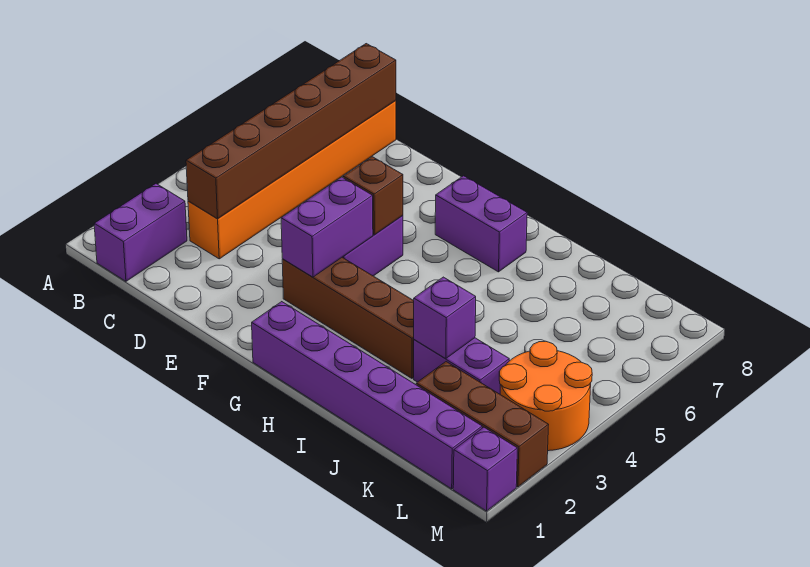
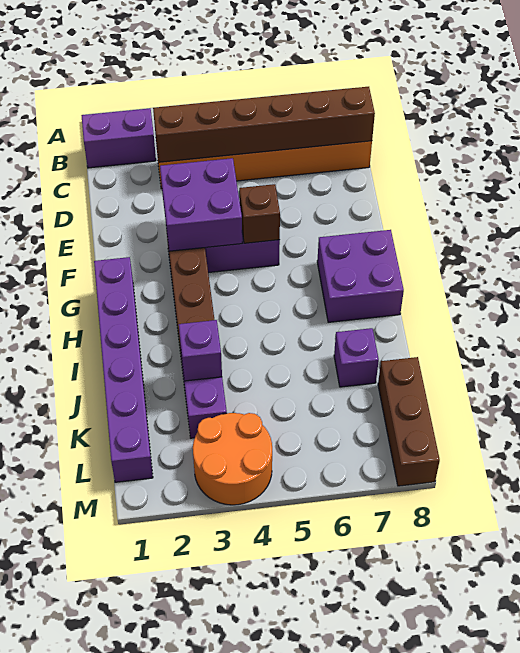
purple 1x2 brick [281,177,373,277] -> purple 2x2 brick [160,158,242,251]
purple 1x2 brick [435,176,527,272] -> purple 2x2 brick [317,230,404,322]
brown 1x3 brick [416,362,548,487] -> brown 1x3 brick moved to [378,357,440,486]
purple 1x1 brick [453,427,517,511] -> purple 1x1 brick moved to [334,328,379,387]

